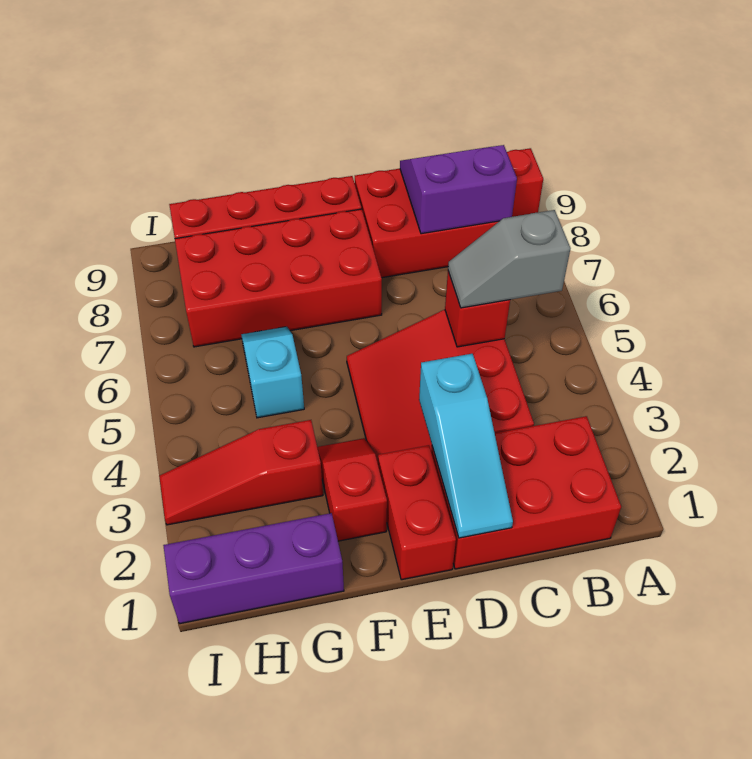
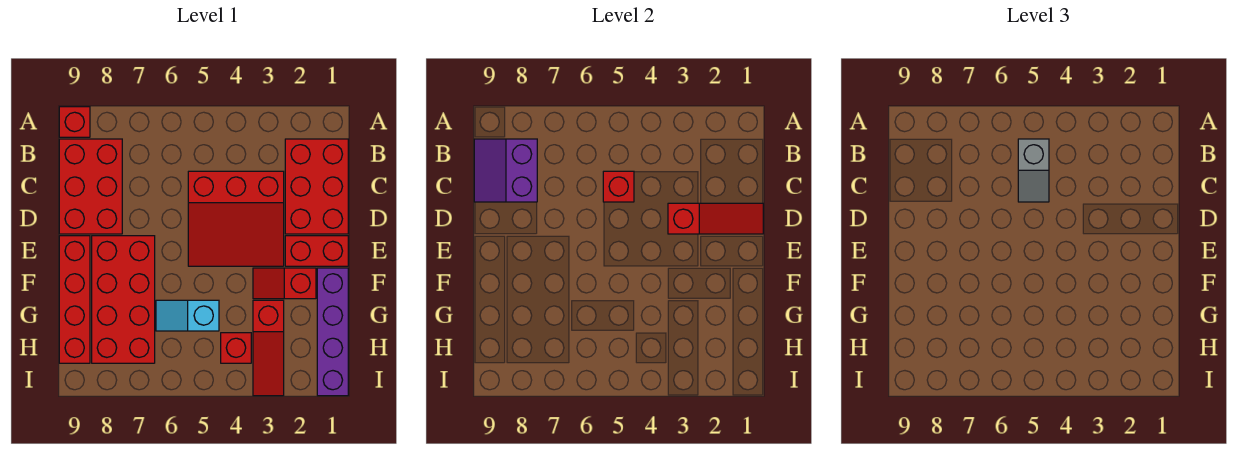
cyan 1x3 slope [419,354,513,538] -> red 1x3 slope [668,203,763,234]
purple 1x3 brick [163,513,344,624] -> purple 1x4 brick [317,268,348,396]
none -> red 1x1 brick [221,333,251,363]

